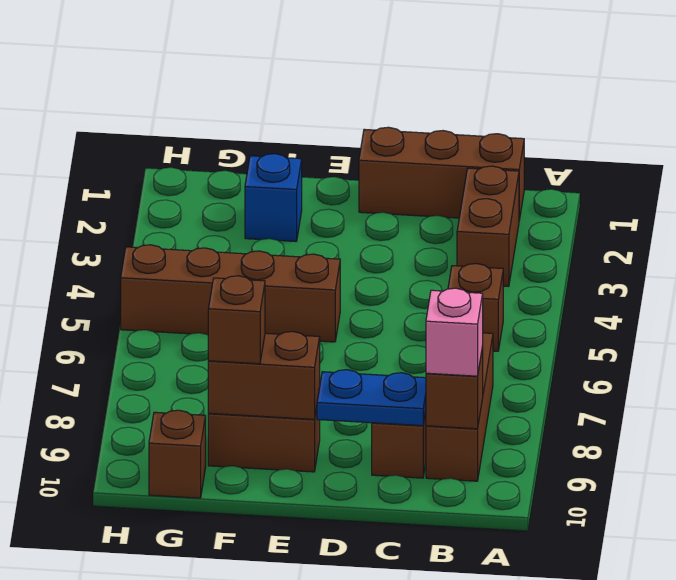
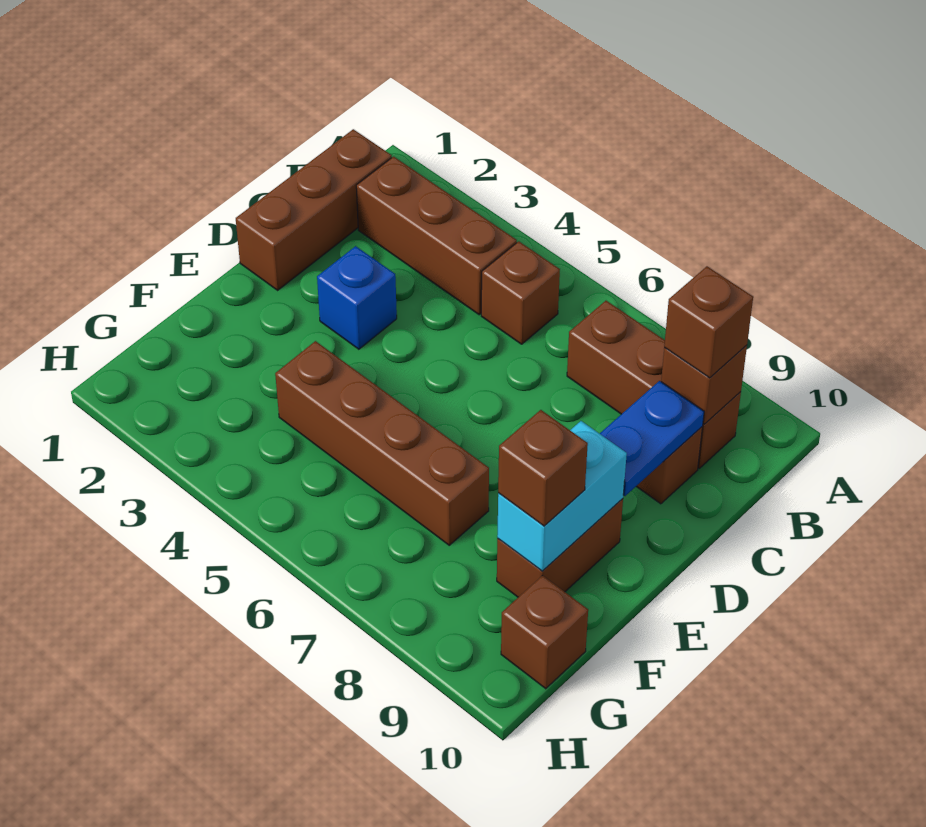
brown 1x2 brick [457,166,519,286] -> brown 1x3 brick [356,157,517,315]
pink 1x1 brick [426,288,483,376] -> brown 1x1 brick [664,266,753,378]
brown 1x4 brick [121,245,340,342] -> brown 1x4 brick turned to [275,341,489,545]
brown 1x2 brick [208,331,320,419] -> cyan 1x2 brick [497,421,627,571]
blue 1x1 brick [245,154,302,242] -> blue 1x1 brick moved to [317,246,397,349]

